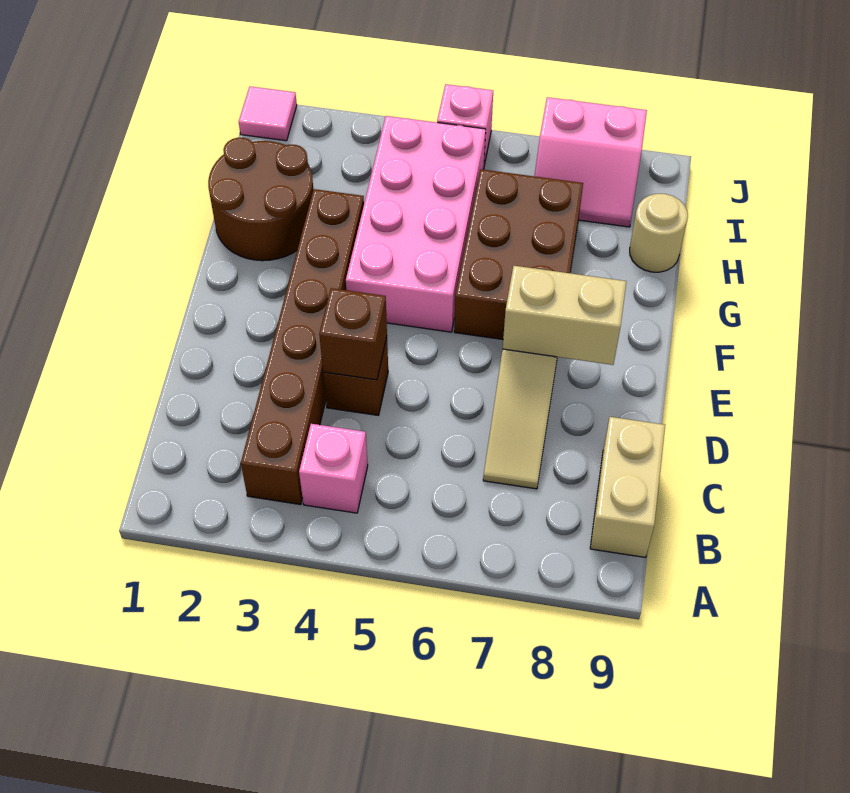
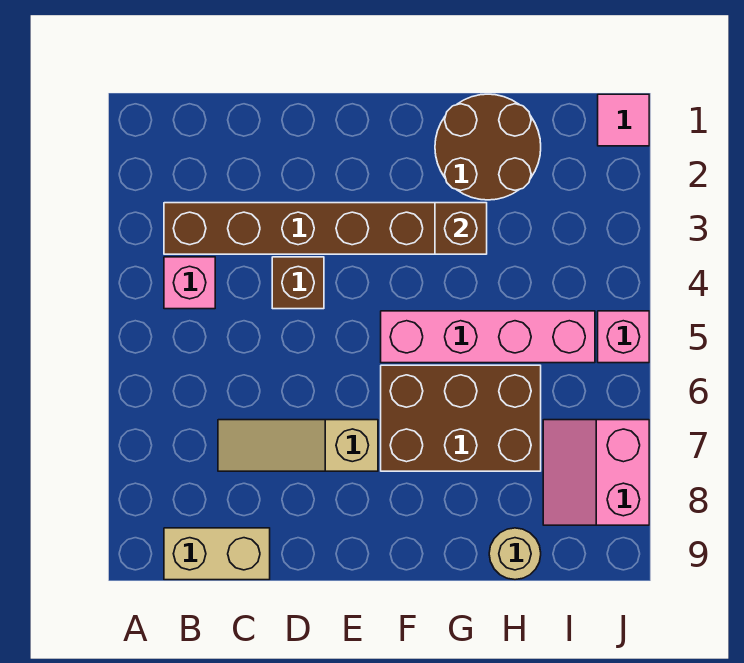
brown 1x1 brick [319,288,387,380] -> brown 1x1 brick moved to [435,203,487,254]
tan 1x2 brick [503,266,626,365] -> none
pink 2x4 brick [346,116,486,332] -> pink 1x4 brick [381,311,595,363]

